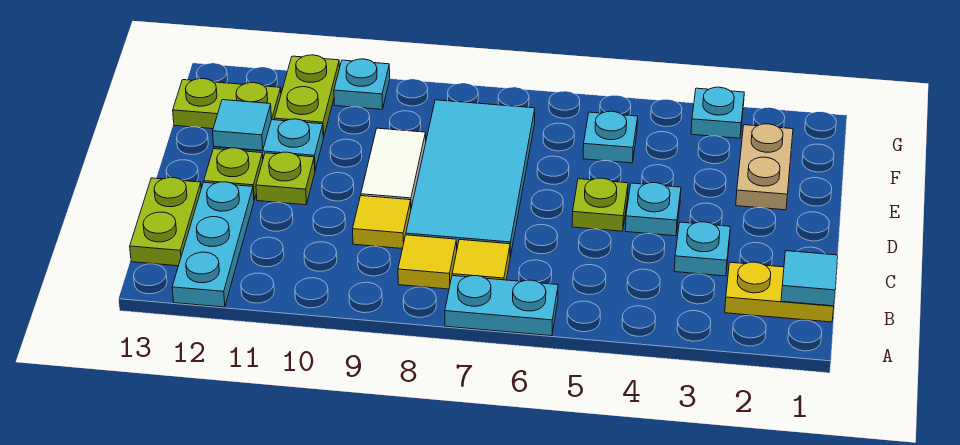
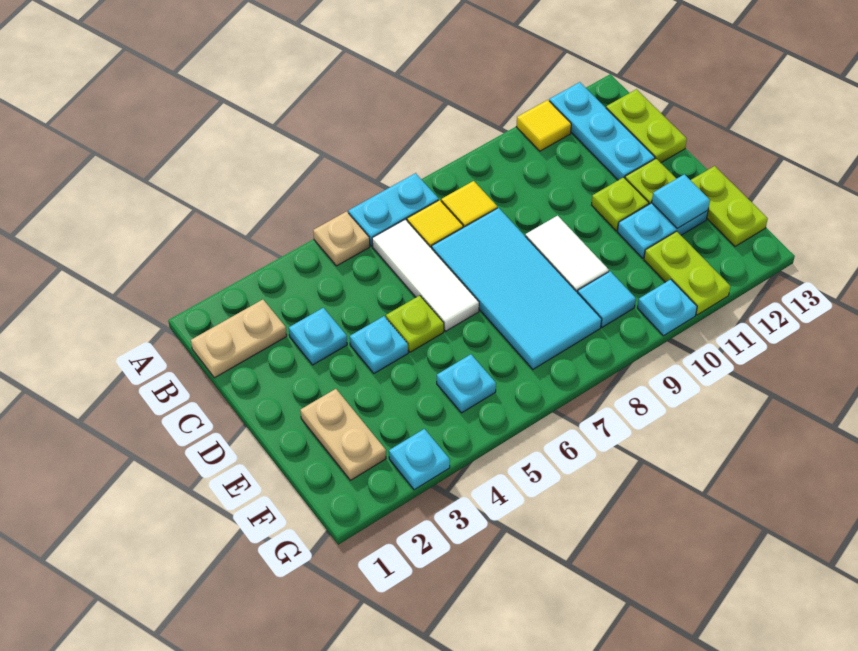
none -> tan 1x1 plate [313,211,370,266]
yellow 1x2 plate [725,262,834,322] -> tan 1x2 plate [191,300,287,378]
cyan 1x1 tile [781,251,838,306] -> cyan 1x1 tile moved to [577,271,636,327]
none -> white 1x3 tile [372,219,479,331]
yellow 1x1 tile [353,196,411,249] -> yellow 1x1 tile moved to [516,100,571,151]
lime 1x2 plate [173,79,281,129] -> lime 1x2 plate turned to [691,166,768,246]

